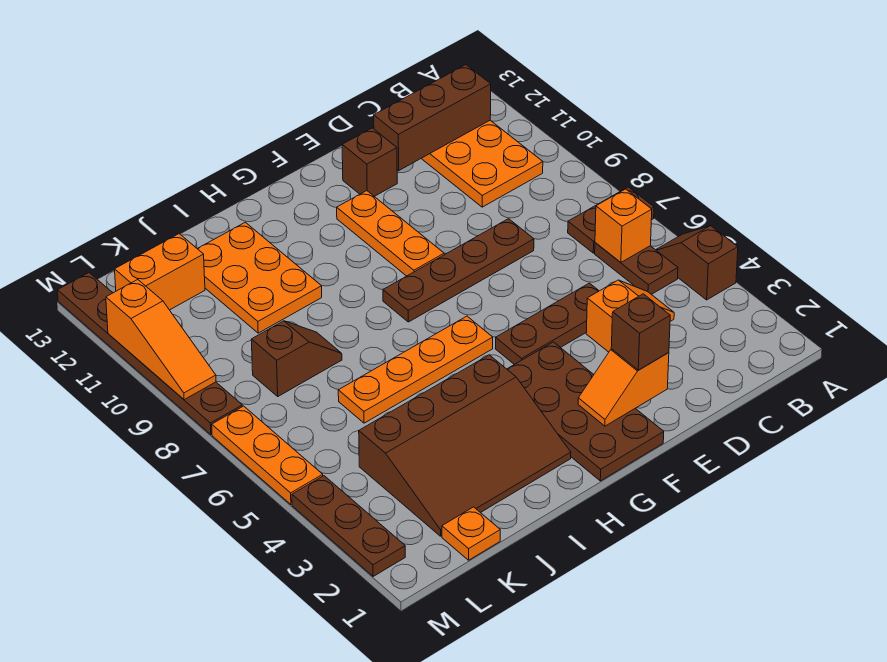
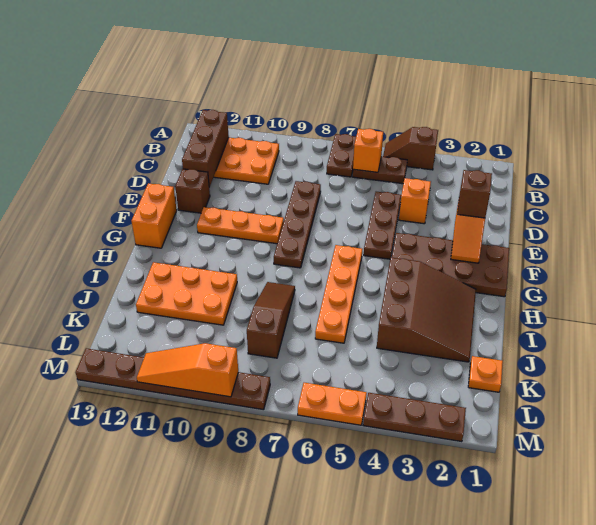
brown 3x4 slope [359,355,571,536] -> brown 3x3 slope [377,257,476,362]
brown 1x2 slope [251,321,342,396] -> brown 1x3 slope [247,282,295,358]
orange 1x2 brick [115,234,205,310] -> orange 1x2 brick moved to [132,183,177,248]
orange 1x3 plate [212,406,323,505] -> orange 1x2 plate [298,383,367,425]
orange 1x3 slope [106,280,216,400] -> orange 1x3 slope turned to [137,343,238,397]

